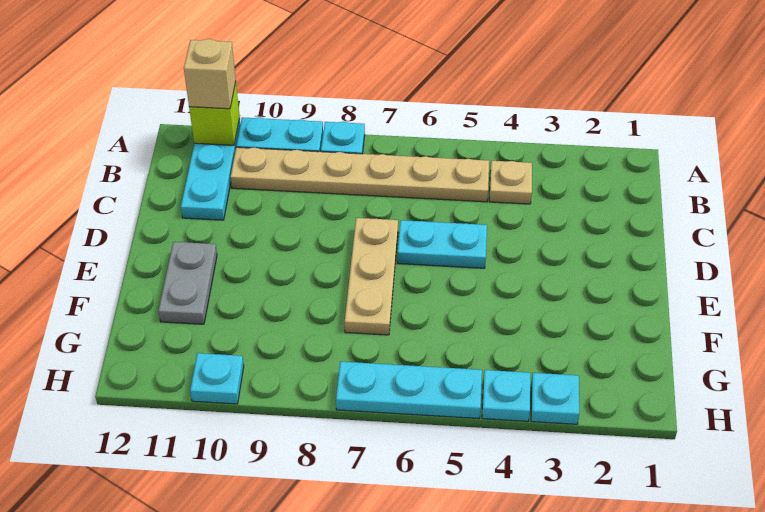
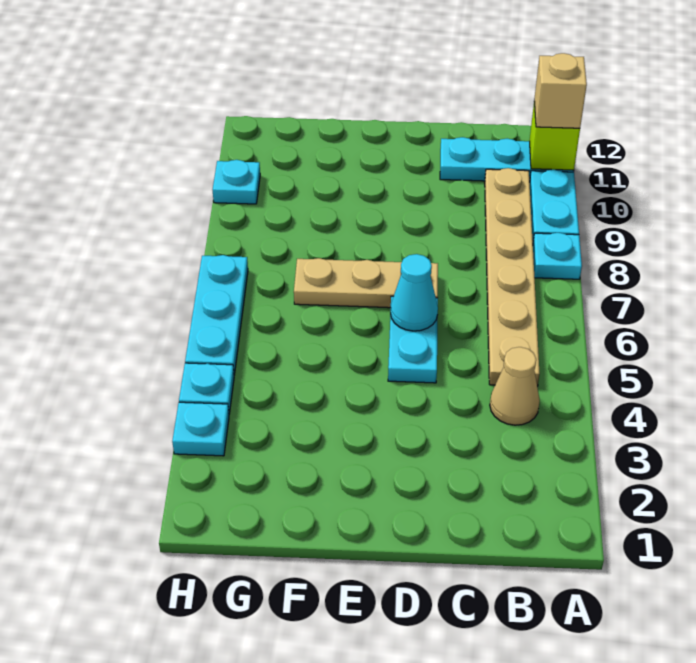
tan 1x1 plate [489,161,532,204] -> tan 1x1 cone [490,347,540,425]
none -> cyan 1x1 cone [390,254,438,331]
grey 1x2 plate [158,242,217,324] -> none

